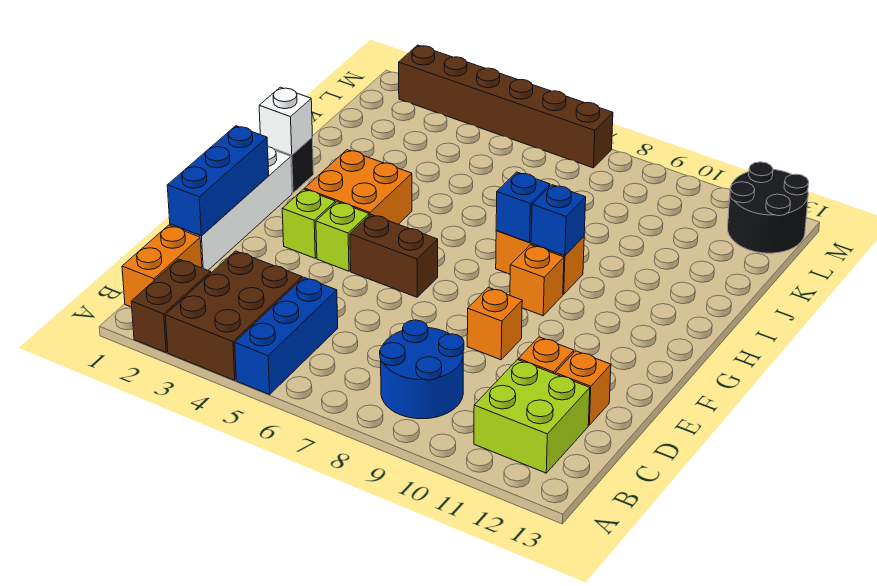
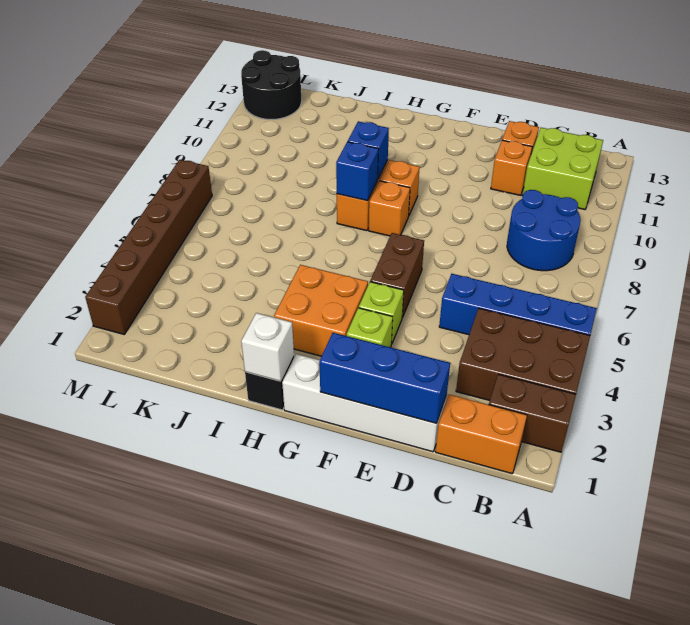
blue 1x3 brick [235,277,338,394] -> blue 1x4 brick [439,274,597,335]
orange 1x1 brick [467,287,522,360] -> orange 1x1 brick moved to [369,181,410,236]

